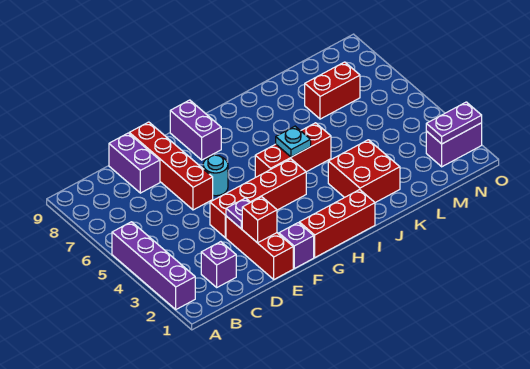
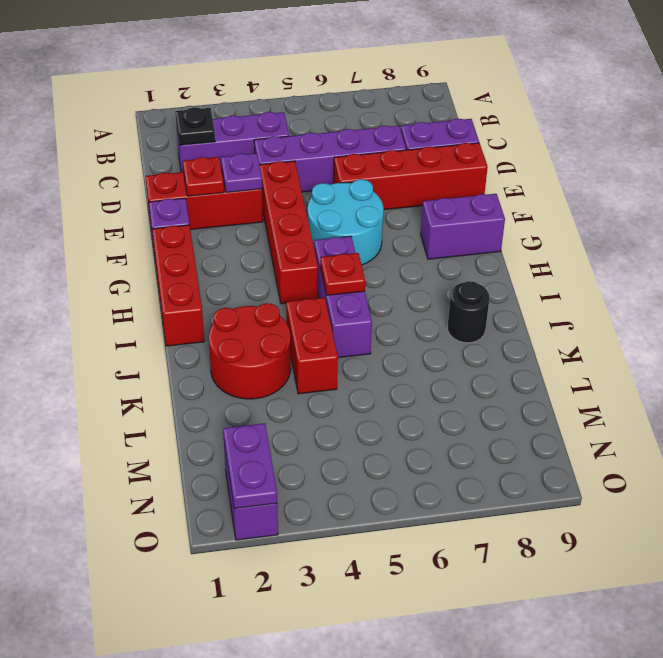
purple 1x4 brick [112,222,195,309] -> purple 1x4 brick moved to [254,126,406,192]
purple 1x1 brick [201,242,236,287] -> purple 1x3 brick [176,112,289,172]
none -> black 1x1 plate [175,108,215,145]
red 1x1 brick [242,197,277,243] -> red 1x1 plate [183,157,224,196]
cyan 1x1 round brick [203,155,228,196] -> cyan 2x2 round brick [308,179,384,265]
red 1x3 brick [255,123,331,177] -> purple 1x3 brick [314,236,372,358]
cyan 1x1 plate [276,126,311,157] -> red 1x1 plate [320,253,365,295]
red 2x2 brick [328,140,400,203] -> red 2x2 round brick [209,303,291,399]
none -> black 1x1 round brick [448,281,489,343]
red 1x2 brick [305,62,360,119] -> red 1x2 brick moved to [286,298,338,394]

